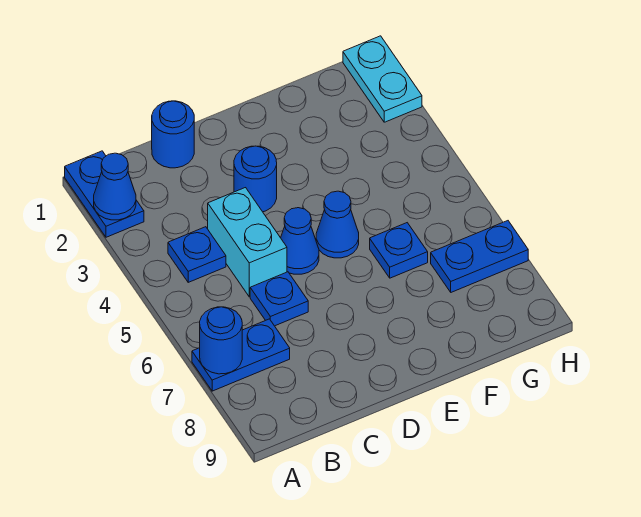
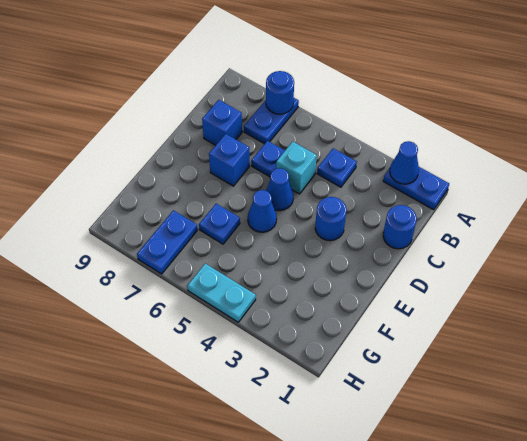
cyan 1x2 brick [208,188,287,297] -> cyan 1x1 brick [276,141,317,194]
none -> blue 1x1 brick [202,100,242,145]
none -> blue 1x1 brick [209,134,250,186]
cyan 1x2 plate [343,36,422,122] -> cyan 1x2 plate moved to [188,264,256,322]

